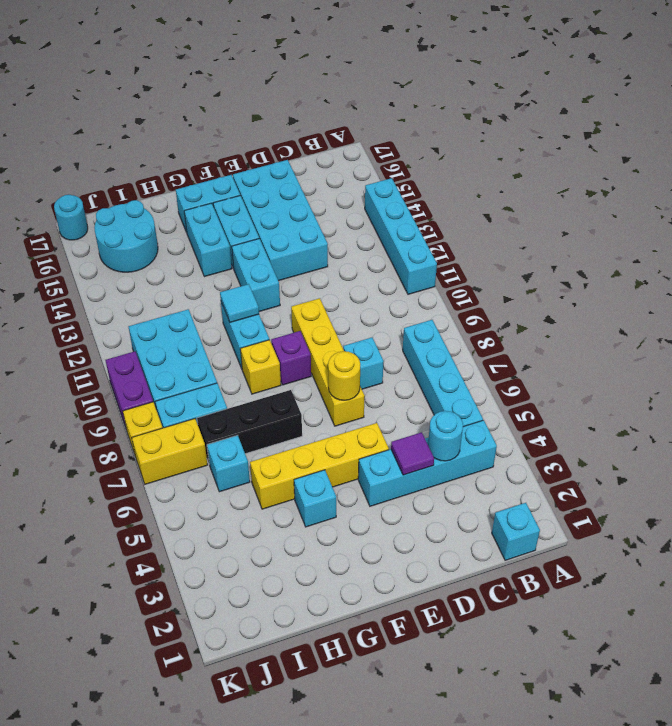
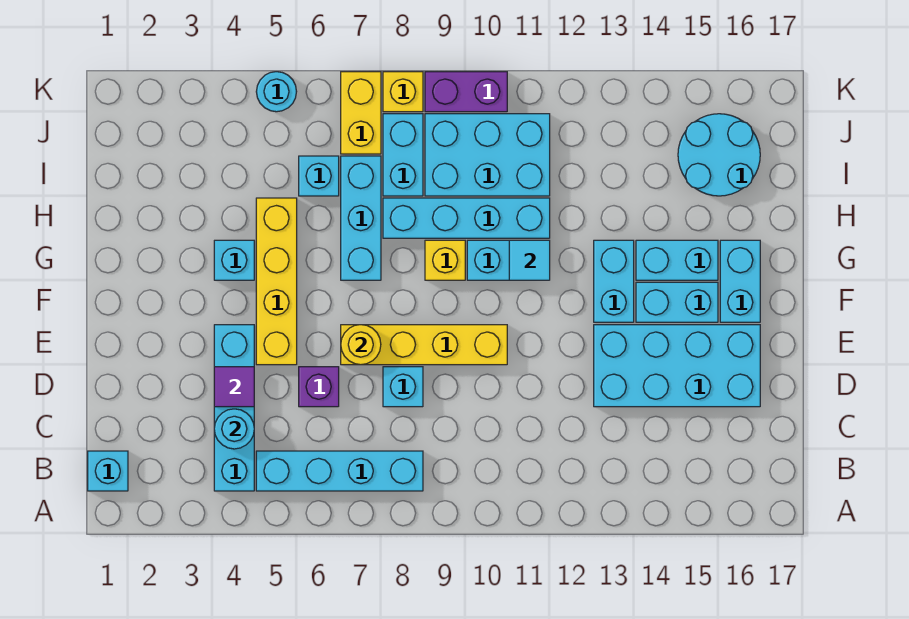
cyan 1x4 brick [365,178,437,294] -> cyan 1x4 brick moved to [383,198,550,238]
purple 1x1 brick [271,331,311,385] -> purple 1x1 brick moved to [299,367,339,407]
cyan 1x2 brick [232,239,280,312] -> cyan 1x2 brick turned to [594,240,634,322]
black 1x3 brick [197,390,302,463] -> cyan 1x3 brick [341,156,381,280]
cyan 1x1 round brick [54,195,88,240] -> cyan 1x1 round brick moved to [256,72,297,112]

